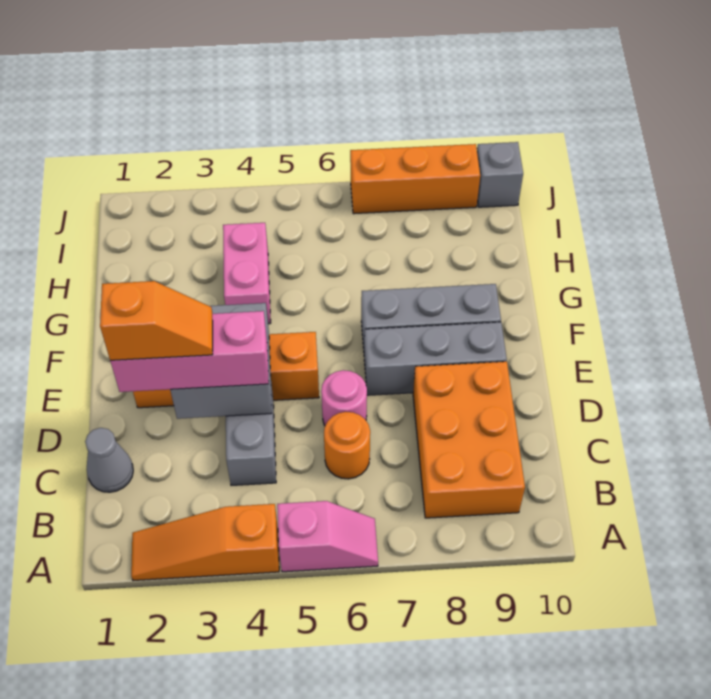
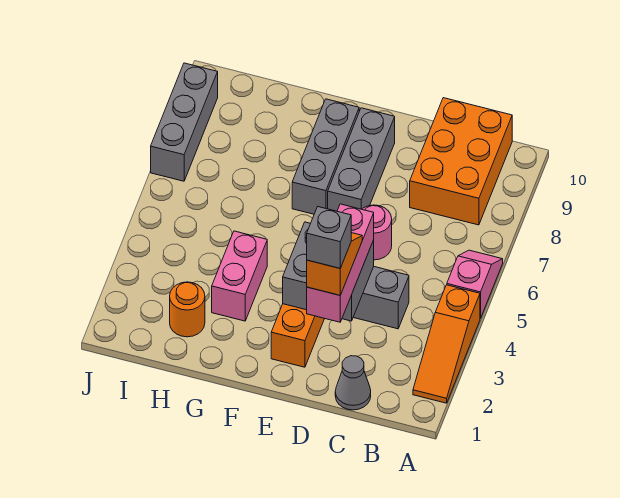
orange 2x3 brick [413,362,525,518] -> orange 2x3 brick turned to [410,98,512,225]
orange 1x1 round brick [324,412,370,479] -> orange 1x1 round brick moved to [170,282,205,337]
pink 1x2 brick [223,223,271,324] -> pink 1x2 brick turned to [212,231,267,321]
orange 1x3 brick [350,144,480,214] -> grey 1x3 brick [151,63,218,181]
grey 1x1 brick [477,142,523,207] -> grey 1x1 brick moved to [307,207,351,268]

